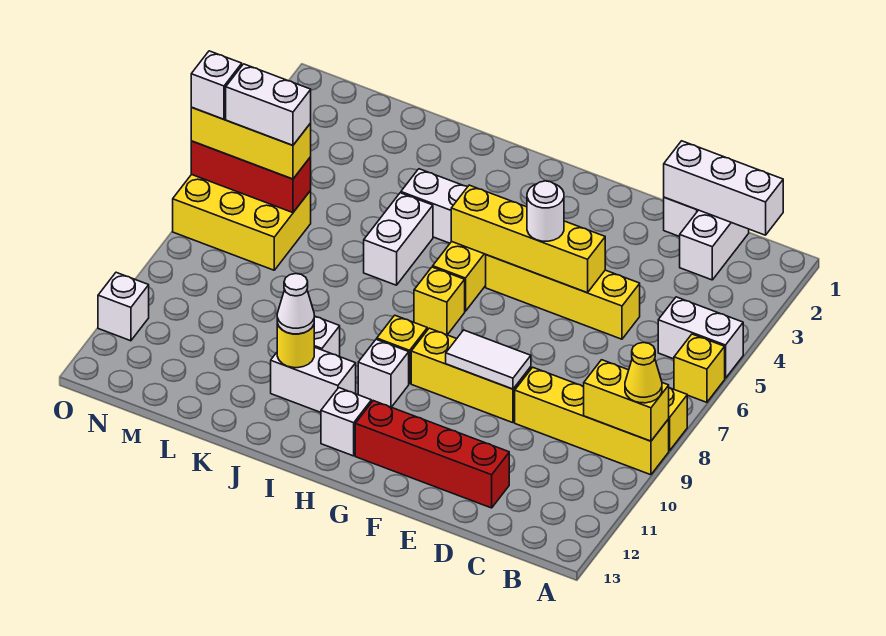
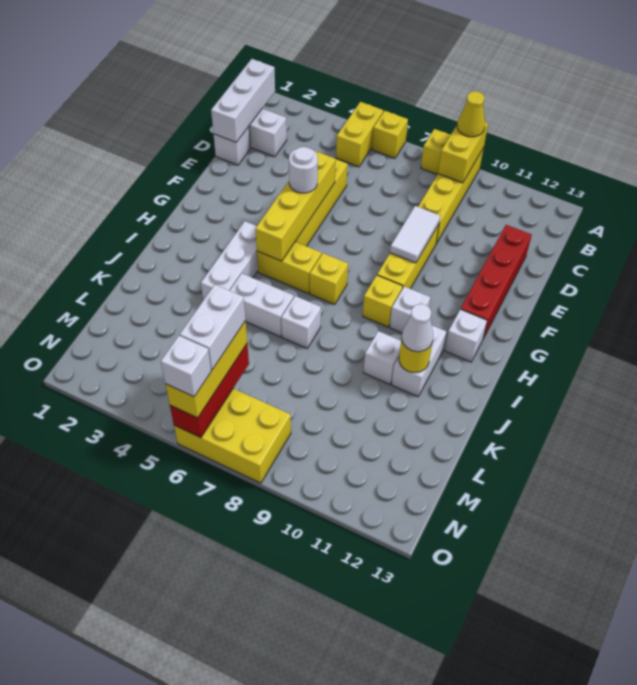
white 1x2 brick [658,297,743,378] -> yellow 1x2 brick [336,102,383,167]
yellow 2x3 brick [173,174,311,270] -> yellow 2x3 brick turned to [174,389,291,483]
white 1x1 brick [98,272,149,341] -> white 1x1 brick moved to [281,296,321,348]

